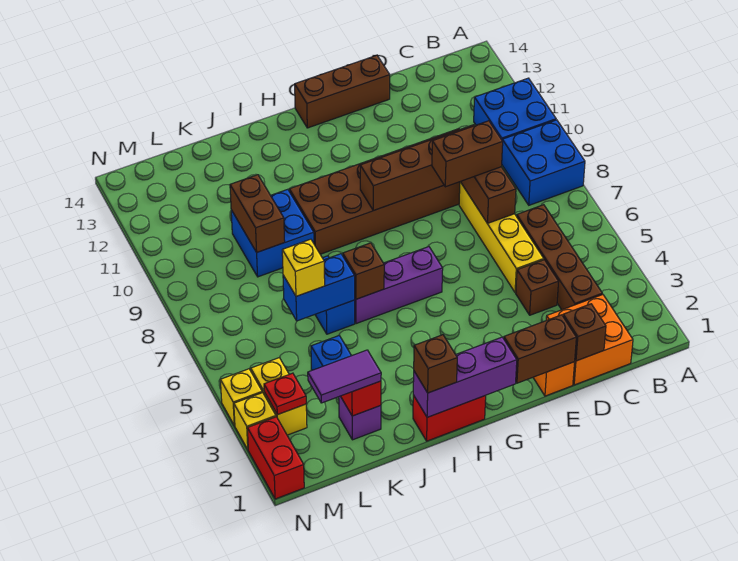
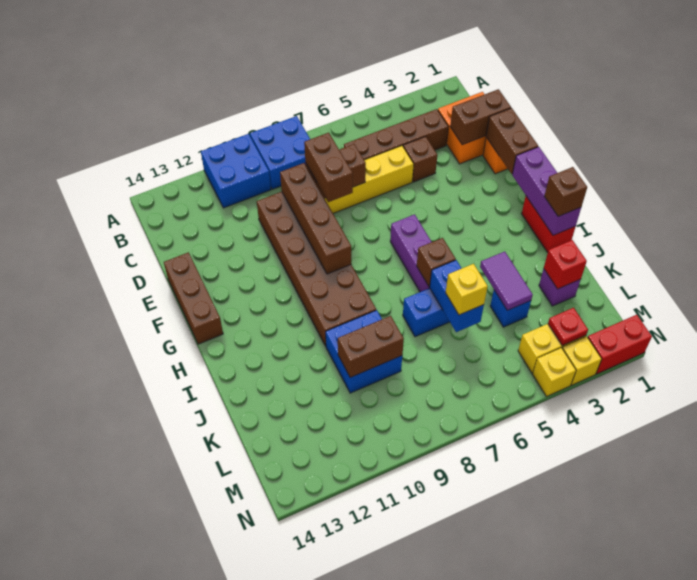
brown 1x1 brick [563,304,606,361] -> brown 1x2 brick [450,89,511,145]
purple 1x2 tile [308,350,381,403] -> purple 1x2 tile moved to [480,251,533,310]

